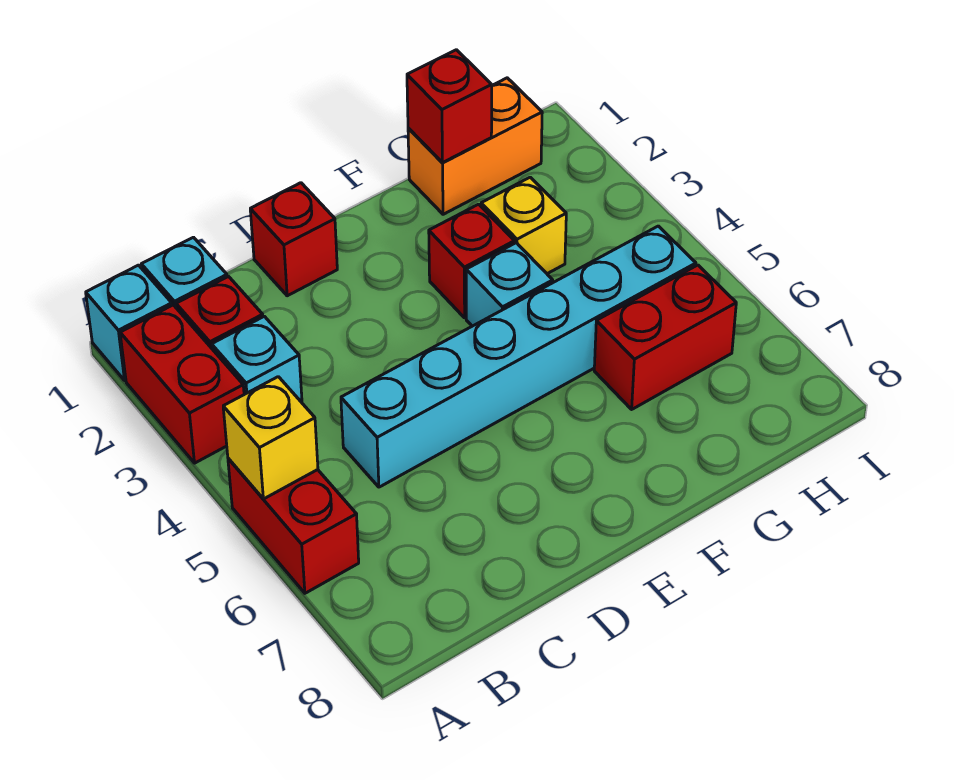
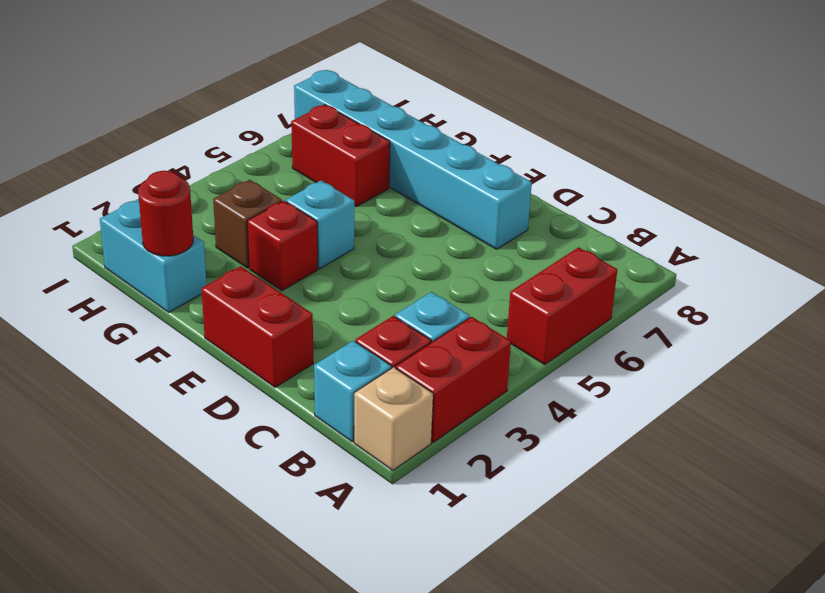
cyan 1x1 brick [86,265,172,380] -> tan 1x1 brick [354,367,433,470]
yellow 1x1 brick [223,377,318,499] -> none
cyan 1x6 brick [341,226,696,487] -> cyan 1x6 brick moved to [294,70,532,249]
red 1x1 brick [250,183,337,296] -> red 1x2 brick [201,266,313,387]
orange 1x2 brick [408,78,542,214] -> cyan 1x2 brick [100,199,207,312]
red 1x1 brick [407,50,492,162] -> red 1x1 round brick [138,171,193,256]
yellow 1x1 brick [481,177,566,274] -> brown 1x1 brick [213,180,282,268]

